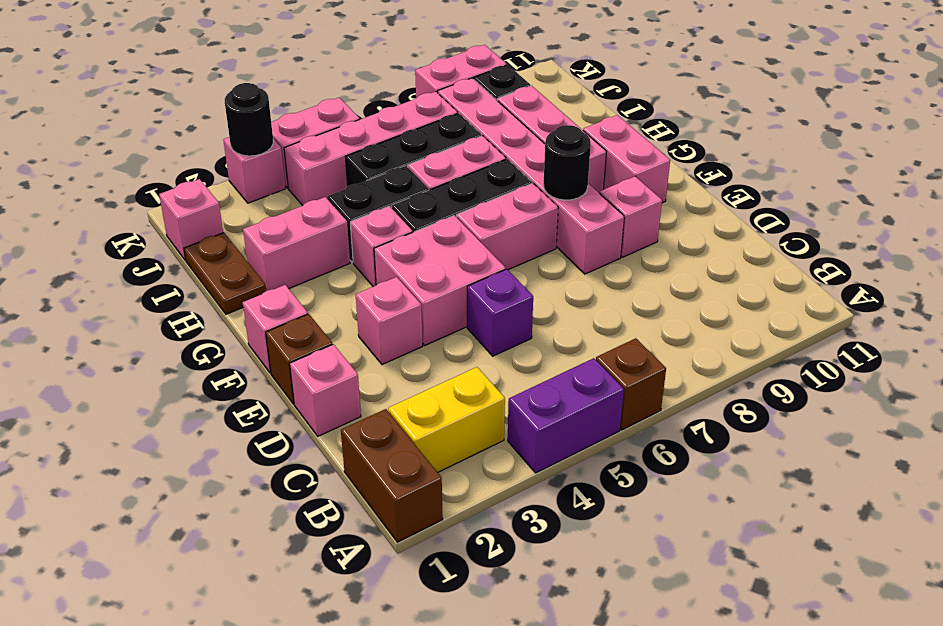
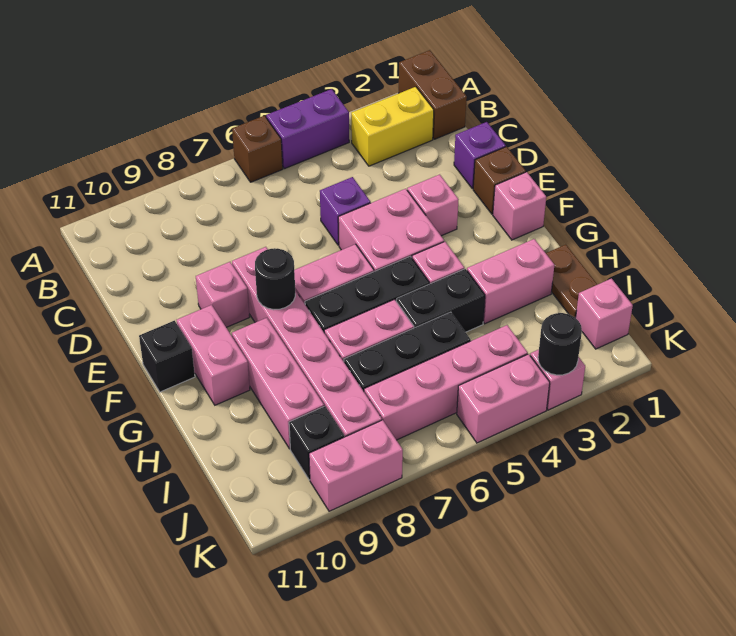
pink 1x1 brick [290,344,361,436] -> purple 1x1 brick [454,122,506,189]
none -> black 1x1 brick [139,321,195,392]

